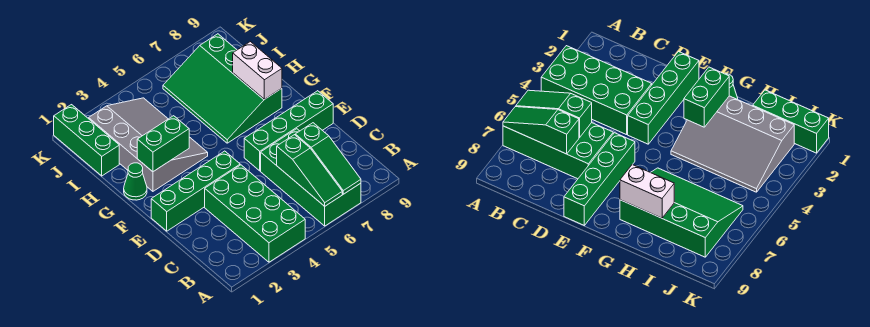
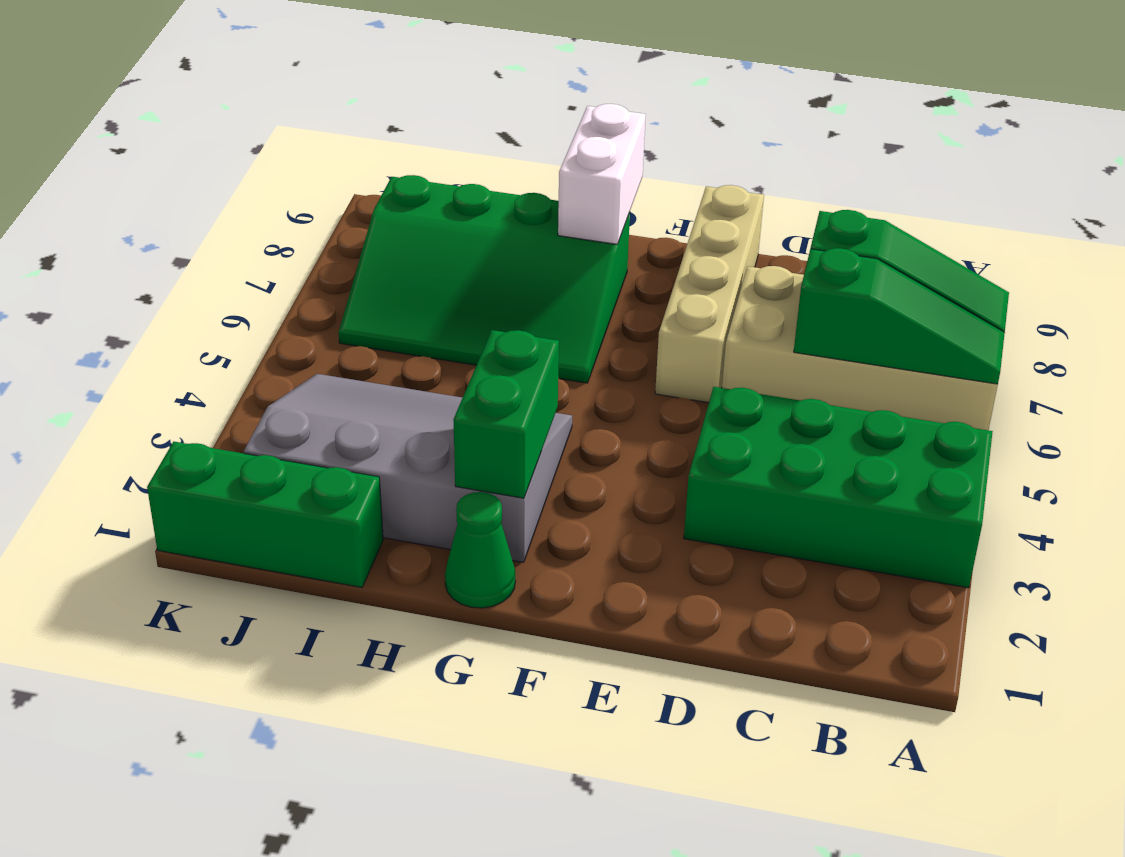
green 2x4 brick [261,129,361,226] -> tan 2x4 brick [722,266,998,430]
green 1x4 brick [151,151,240,231] -> none
green 1x4 brick [244,91,333,171] -> tan 1x4 brick [655,185,764,403]
white 1x2 brick [233,42,282,99] -> white 1x2 brick turned to [558,104,646,244]

